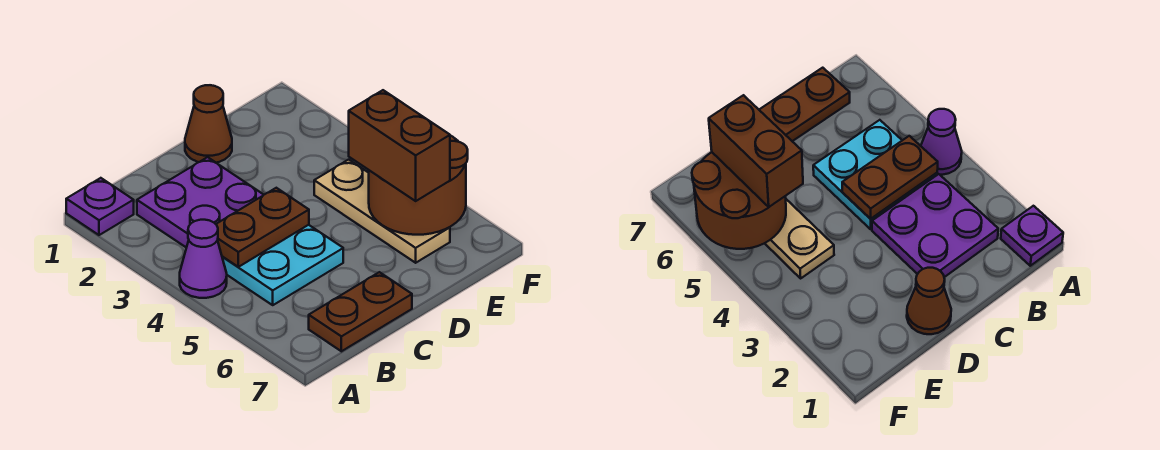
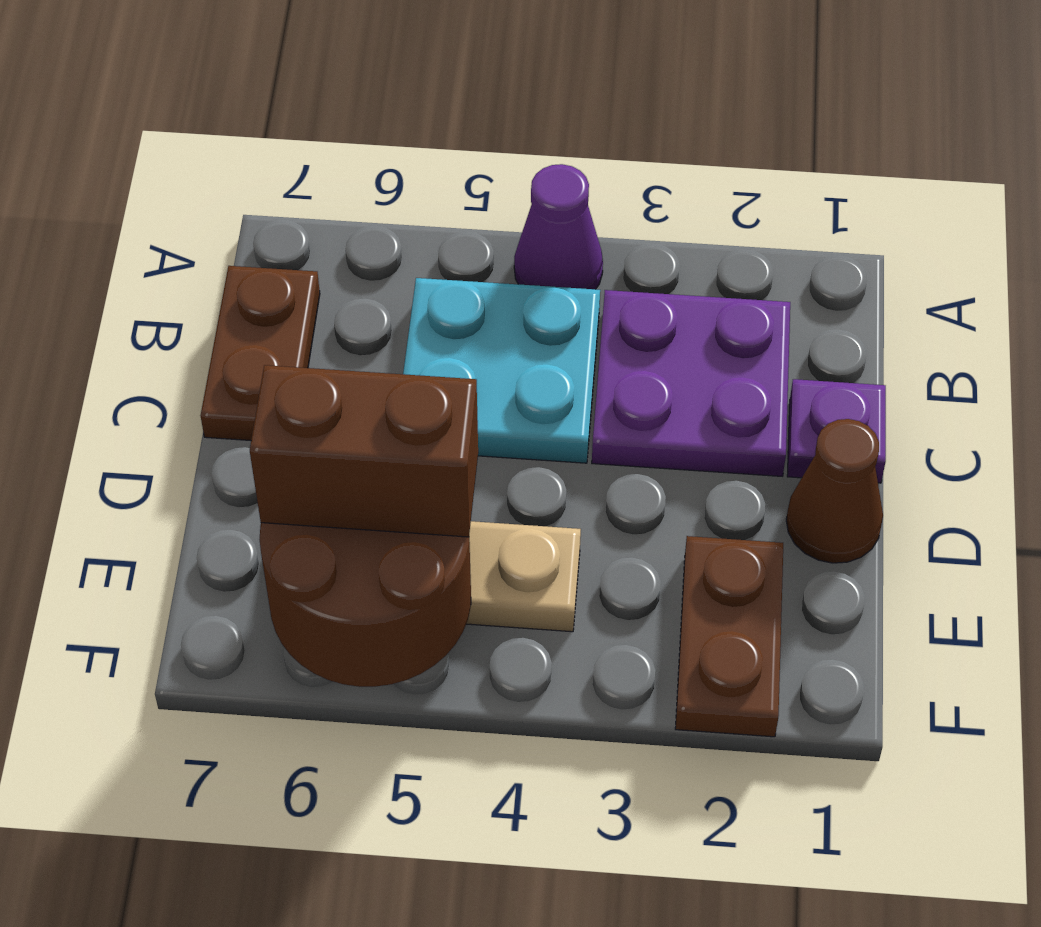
purple 1x1 plate [66,178,134,235] -> purple 1x1 plate moved to [787,379,886,483]
brown 1x2 plate [216,188,309,267] -> brown 1x2 plate moved to [675,536,783,737]

